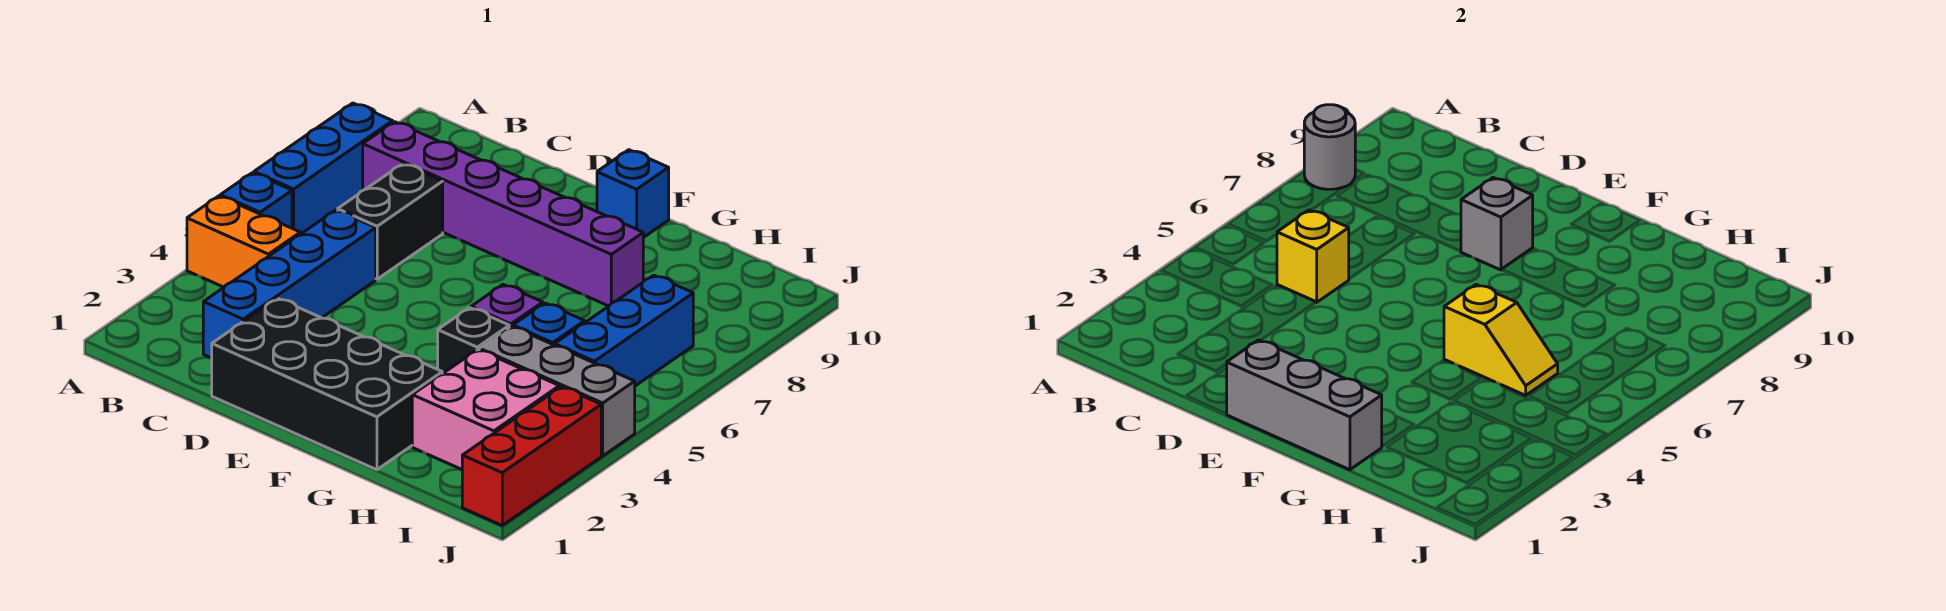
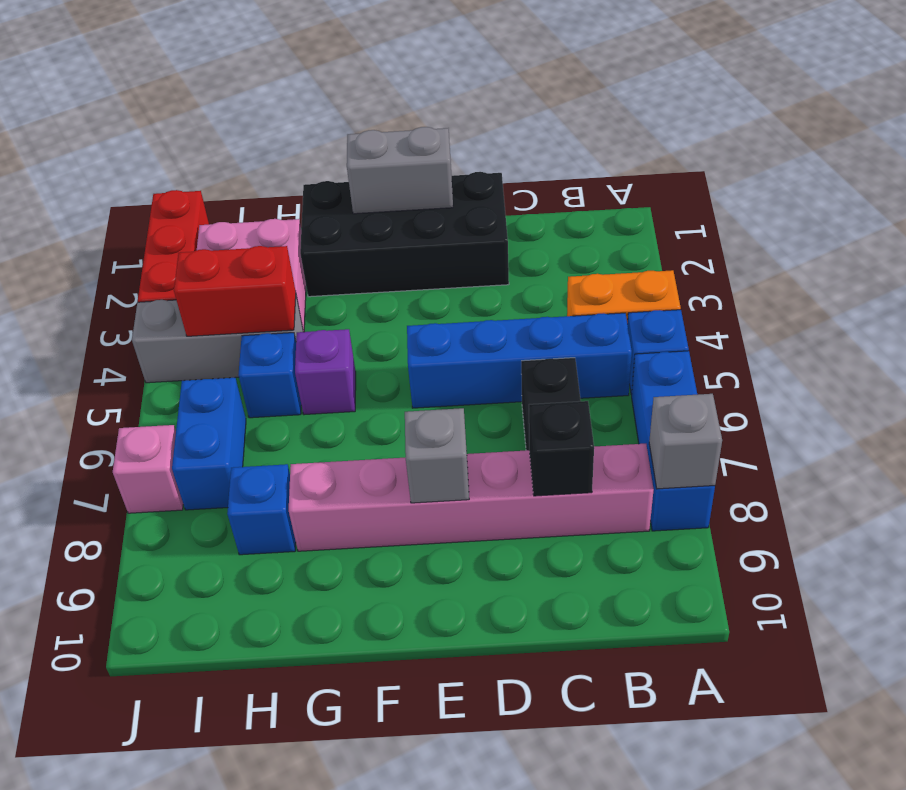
grey 1x1 round brick [1304,105,1355,189] -> grey 1x1 brick [649,394,722,489]
purple 1x6 brick [363,122,643,306] -> pink 1x6 brick [289,444,654,551]
blue 1x4 brick [203,210,376,358] -> blue 1x4 brick turned to [407,313,632,408]
yellow 1x1 brick [1277,210,1349,302] -> none
grey 1x3 brick [1227,340,1382,470] -> grey 1x2 brick [347,127,453,214]
blue 1x1 brick [597,150,669,238] -> blue 1x1 brick moved to [227,464,296,555]
black 1x1 brick [438,308,509,374] -> black 1x1 brick moved to [529,401,594,496]
yellow 1x2 slope [1444,284,1558,395] -> none
none -> red 1x2 brick [174,246,296,336]
blue 1x3 brick [555,275,693,386] -> blue 1x2 brick [172,378,246,510]
none -> pink 1x1 brick [113,425,183,513]

